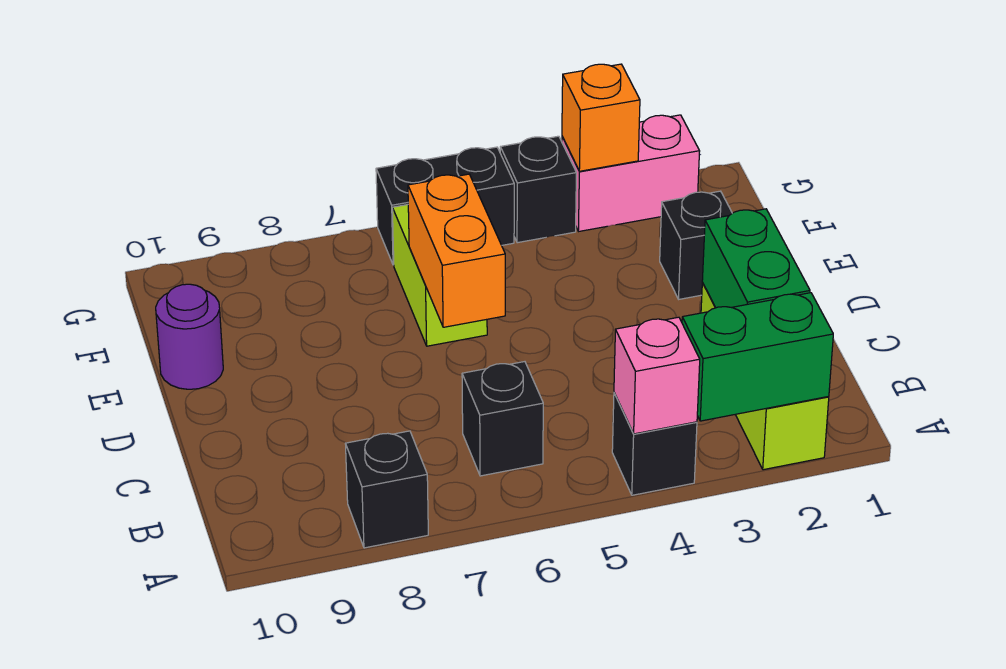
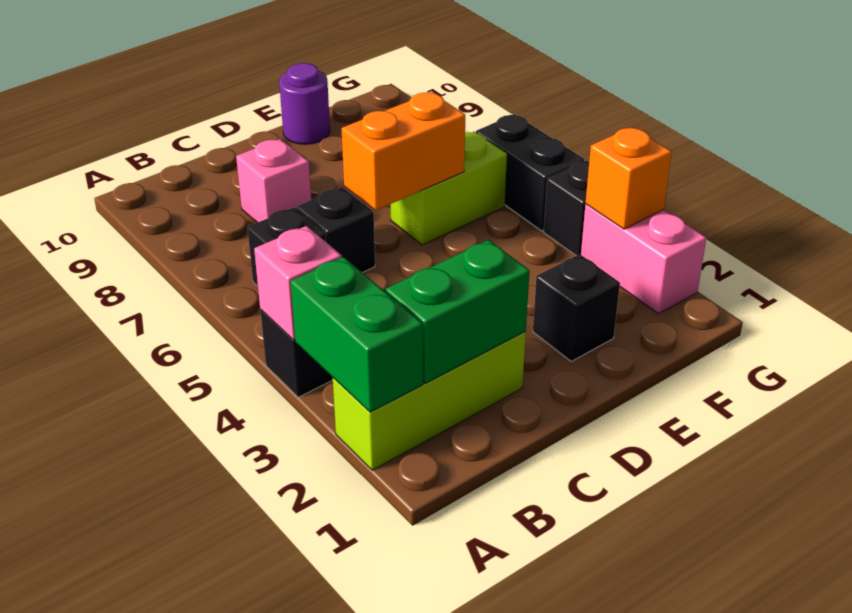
black 1x1 brick [345,431,428,548] -> black 1x1 brick moved to [297,187,375,273]
none -> pink 1x1 brick [236,139,311,223]

